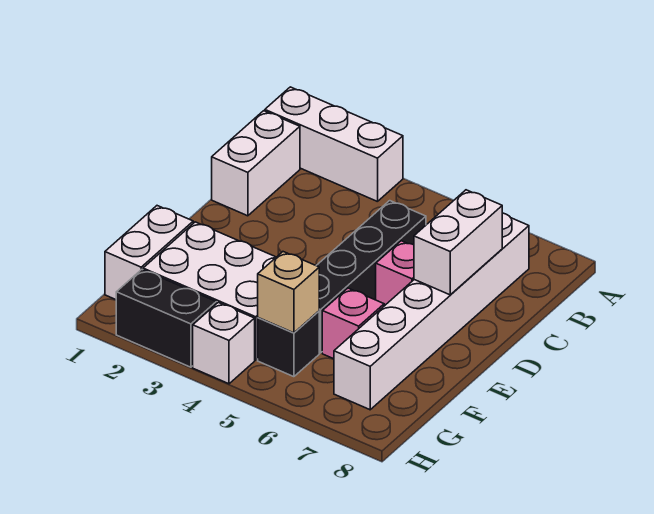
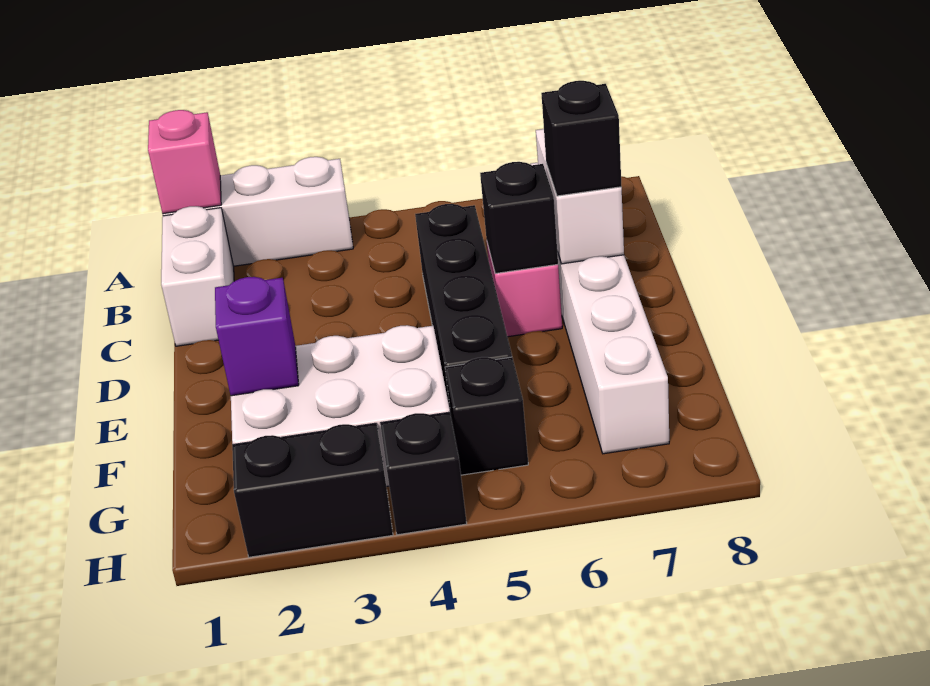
none -> black 1x1 brick [480,162,558,274]
none -> black 1x1 brick [541,81,622,196]
white 1x2 brick [105,206,193,300] -> none
none -> purple 1x1 brick [215,277,299,396]
pink 1x1 brick [322,288,384,359] -> pink 1x1 brick moved to [148,110,221,214]
tan 1x1 brick [258,252,319,333] -> none
white 1x1 brick [193,302,255,384] -> black 1x1 brick [380,412,467,535]

